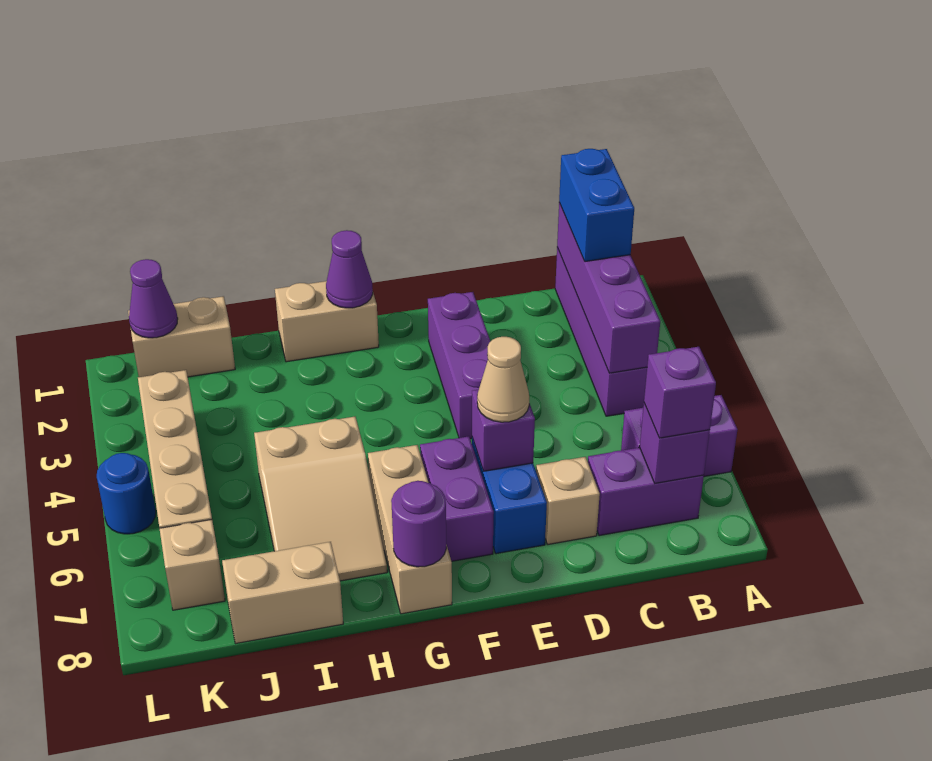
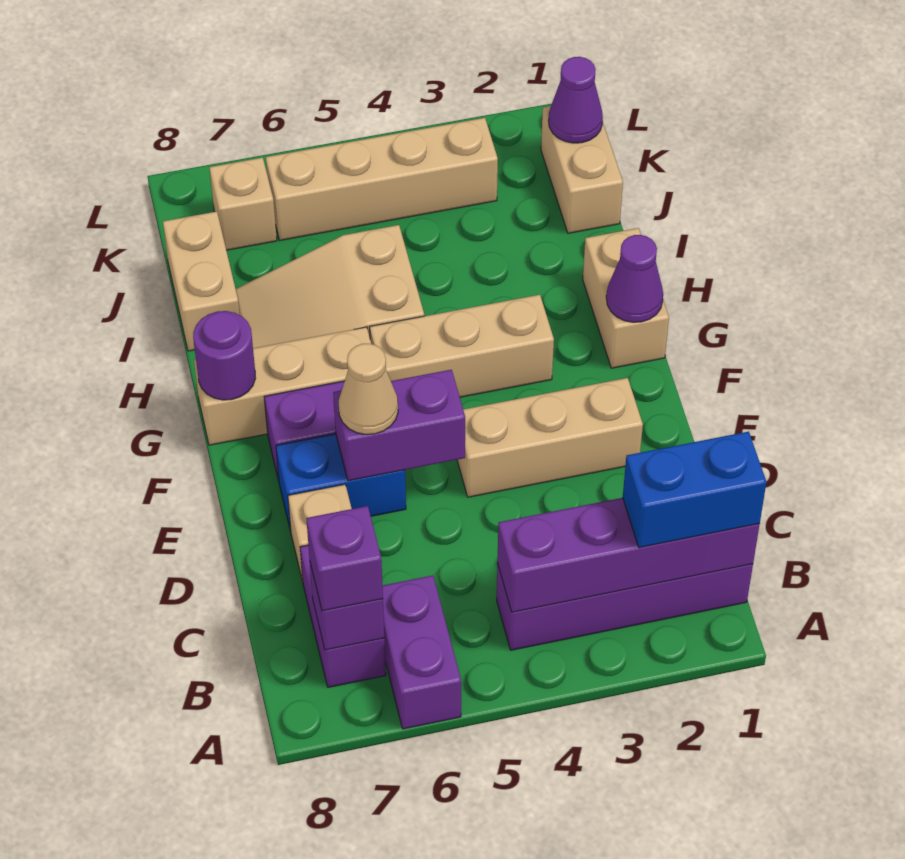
purple 1x3 brick [428,292,491,439] -> tan 1x3 brick [457,378,643,497]
purple 1x1 brick [472,390,535,471] -> purple 1x2 brick [333,370,465,481]
none -> tan 1x3 brick [370,295,554,397]
blue 1x1 round brick [97,453,156,534] -> none

